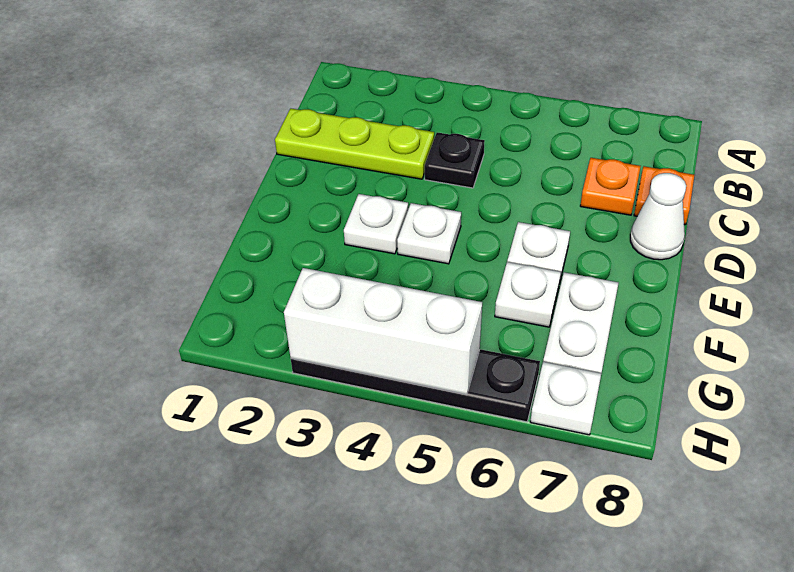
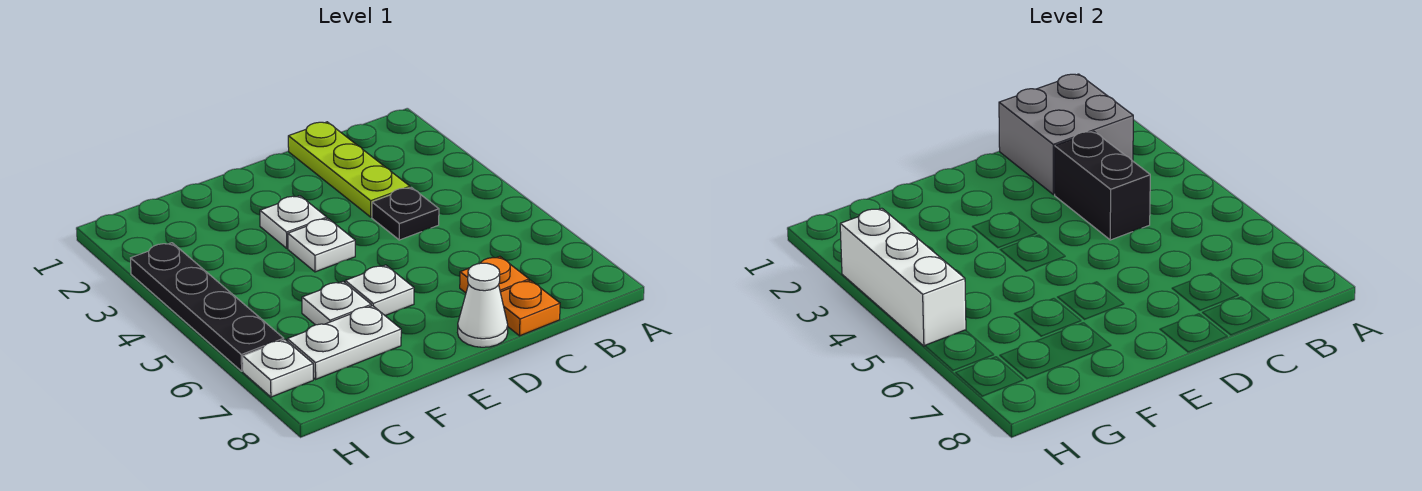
none -> grey 2x2 brick [999,74,1133,195]
none -> black 1x2 brick [1055,131,1150,240]

